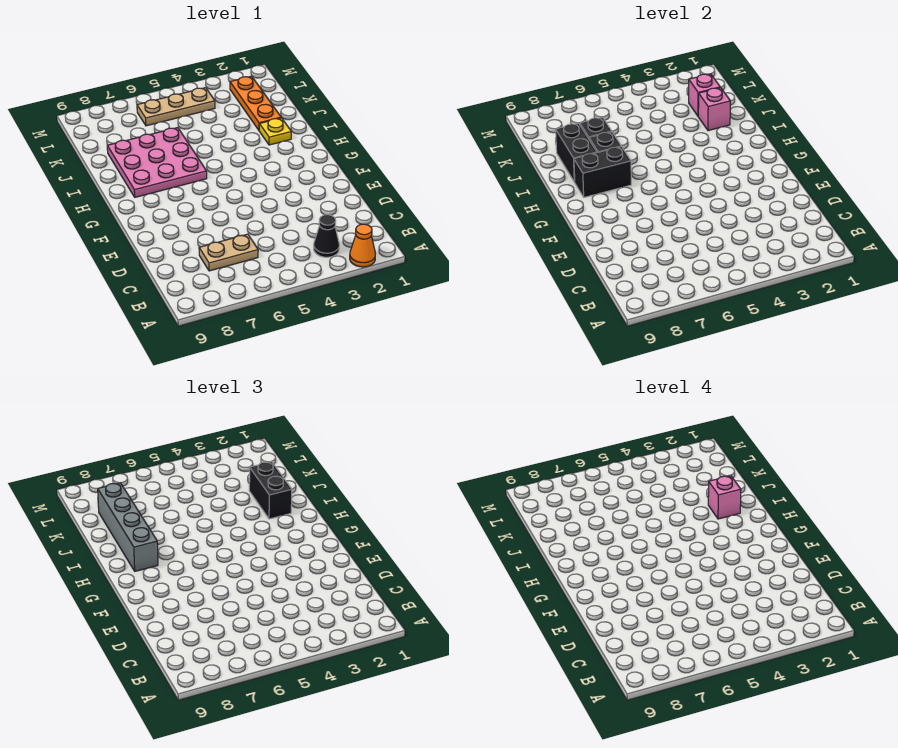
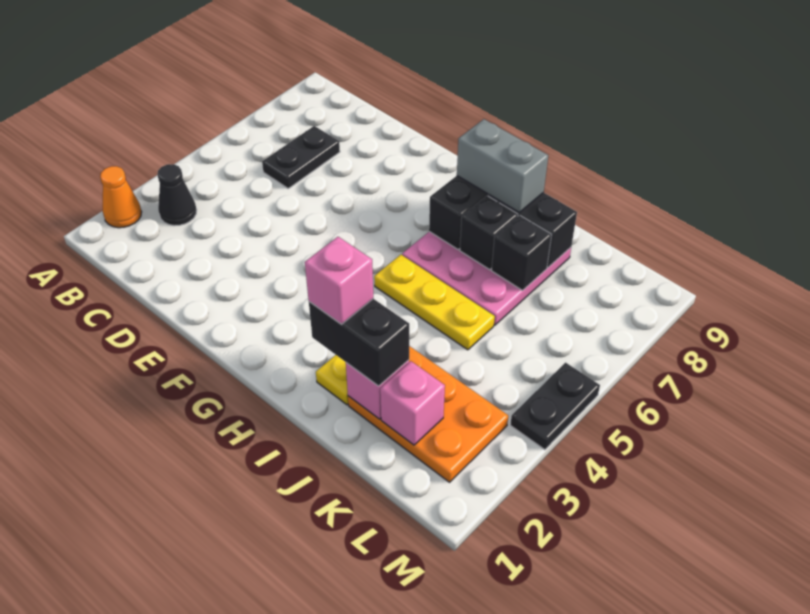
tan 1x2 plate [199,234,258,271] -> black 1x2 plate [262,126,340,188]
none -> yellow 1x3 plate [374,255,495,350]
grey 1x4 brick [98,483,158,571] -> grey 1x2 brick [457,119,548,212]
orange 1x3 plate [230,76,281,130] -> orange 2x3 plate [348,346,508,482]
tan 1x3 plate [137,88,215,126] -> none
none -> black 1x2 plate [510,363,600,450]

